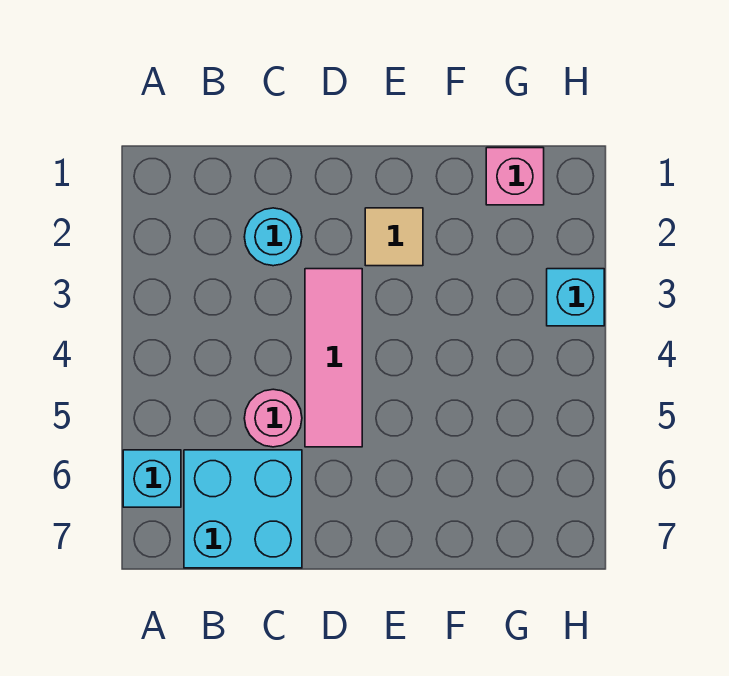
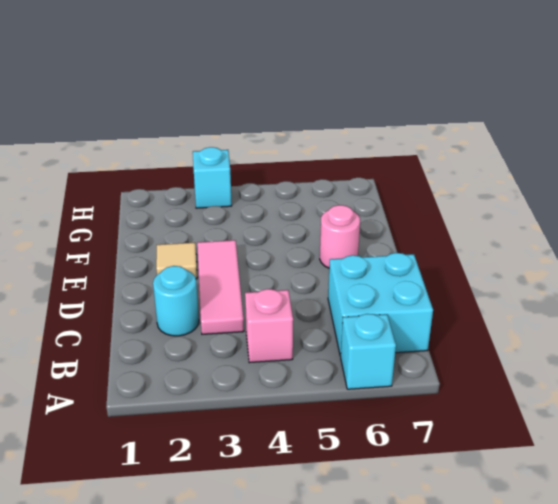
pink 1x1 round brick [244,389,302,447] -> pink 1x1 round brick moved to [320,205,360,268]
pink 1x3 tile [305,269,362,447] -> pink 1x3 tile turned to [197,240,244,334]
pink 1x1 brick [486,148,544,205] -> pink 1x1 brick moved to [245,289,293,363]

